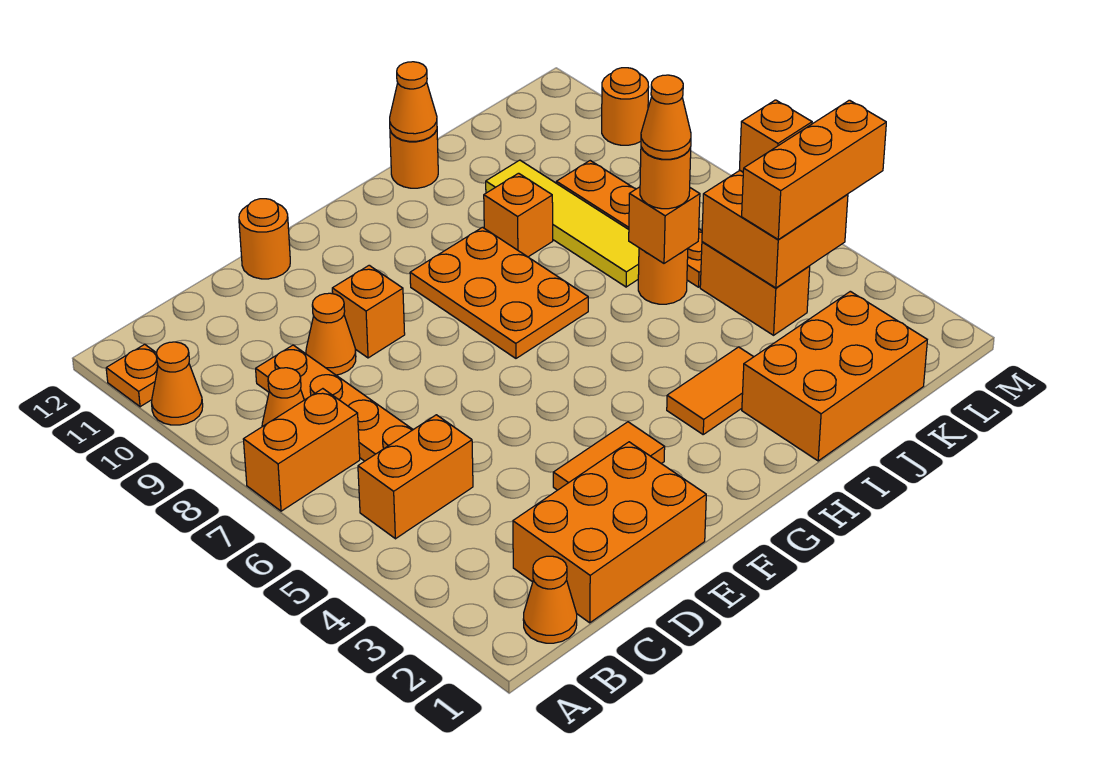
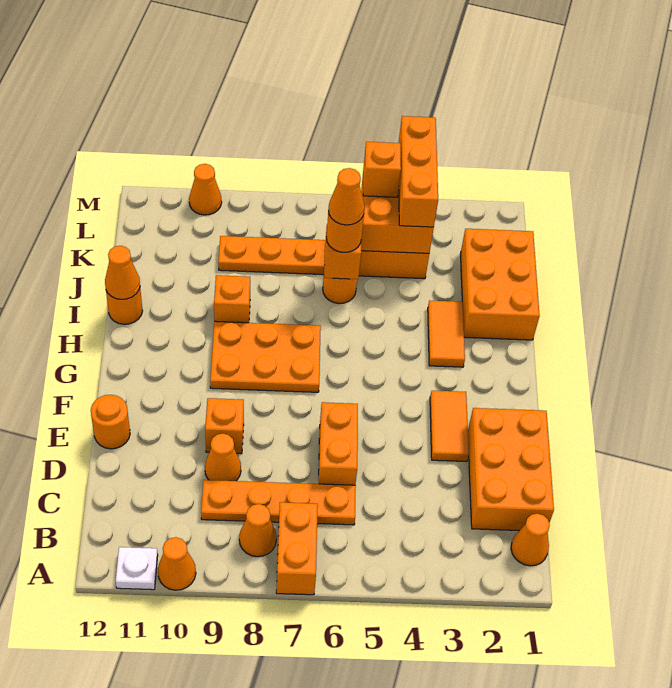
orange 1x1 plate [106,344,158,407] -> white 1x1 plate [116,547,158,590]
orange 1x2 brick [358,415,473,539] -> orange 1x2 brick moved to [319,402,358,485]
yellow 1x4 tile [486,160,639,287] -> none
orange 1x1 round brick [602,68,649,145] -> orange 1x1 cone [189,164,222,215]

